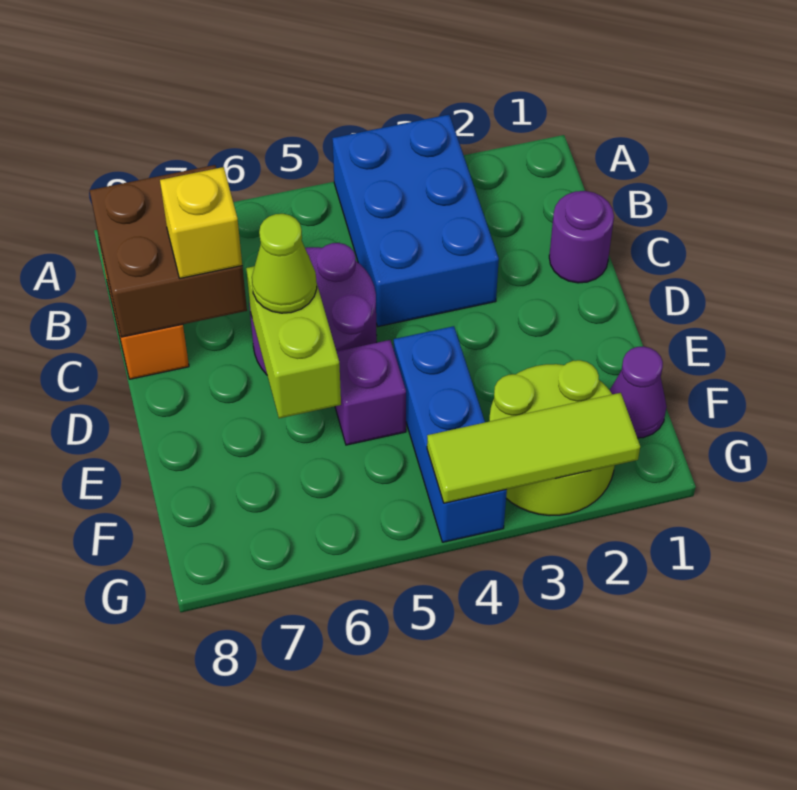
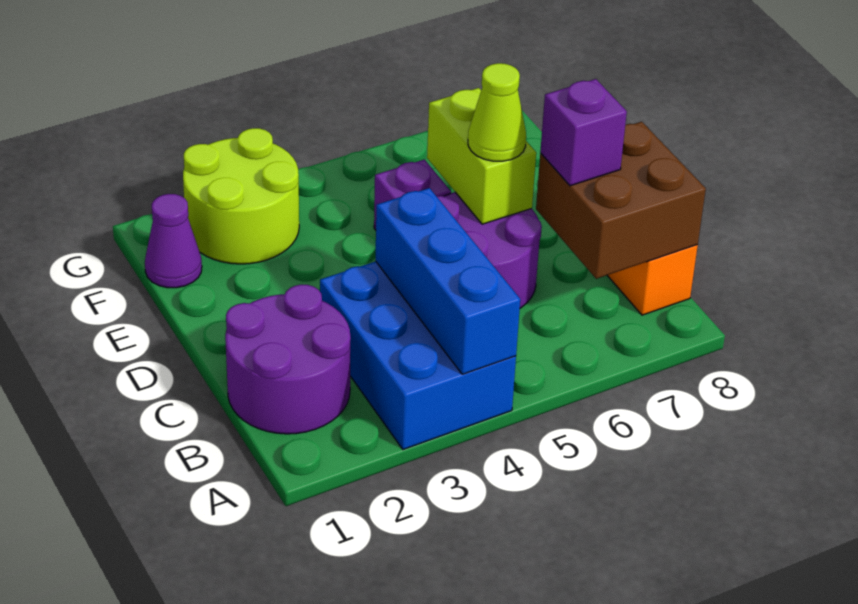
purple 1x1 round brick [549,191,614,283] -> purple 2x2 round brick [225,285,351,434]
yellow 1x1 brick [160,167,242,278] -> purple 1x1 brick [540,79,627,186]
blue 1x3 brick [394,326,507,542] -> blue 1x3 brick moved to [376,188,520,374]
lime 1x3 tile [427,393,640,503] -> none

